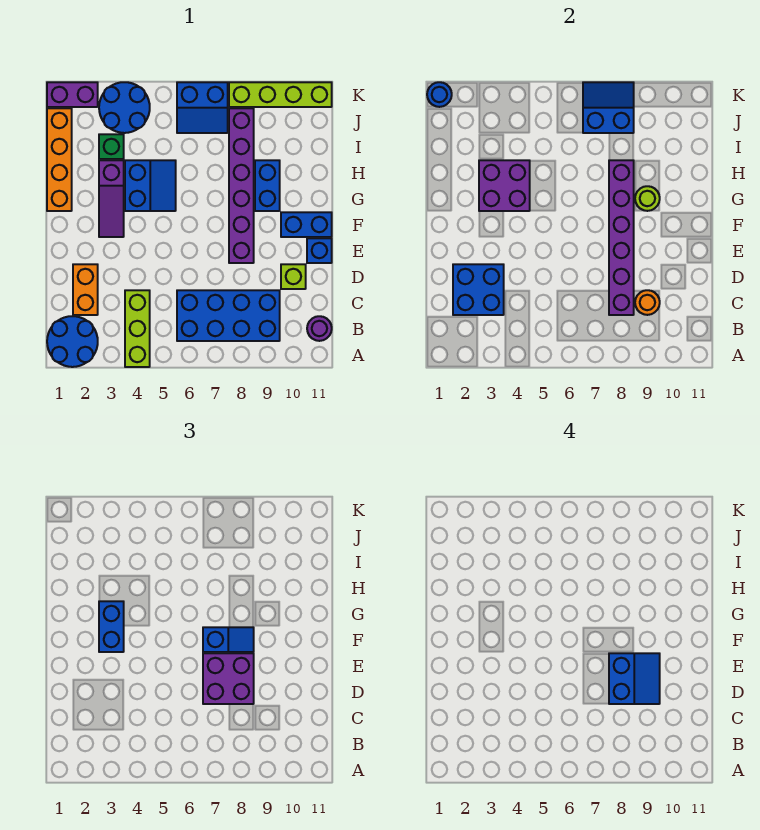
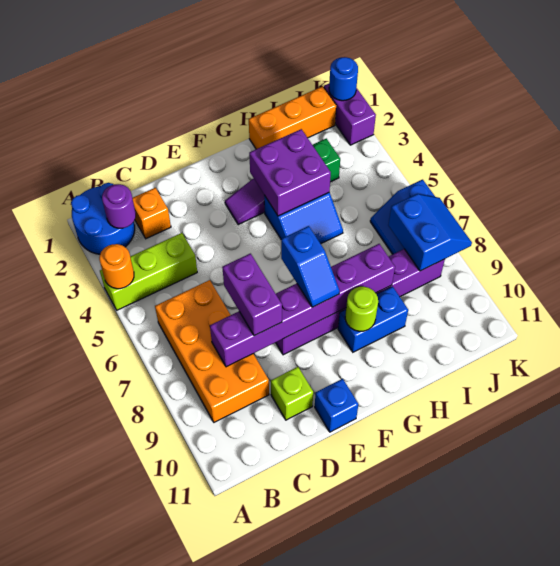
blue 2x4 brick [177,290,280,341] -> orange 2x4 brick [155,280,269,422]
purple 1x1 round brick [307,316,332,341] -> purple 1x1 round brick moved to [102,184,136,228]
orange 1x2 brick [73,264,98,315] -> orange 1x1 brick [132,188,171,239]
blue 2x2 brick [453,264,504,315] -> none
orange 1x1 round brick [635,290,660,315] -> orange 1x1 round brick moved to [99,244,134,289]
purple 2x2 brick [203,653,254,704] -> purple 1x2 brick [222,254,282,336]
blue 2x2 slope [609,653,660,704] -> none
blue 1x2 brick [99,601,124,652] -> none
blue 1x2 brick [281,212,332,237] -> none
orange 1x4 brick [47,108,72,211] -> orange 1x3 brick [249,86,336,149]
blue 2x2 round brick [99,82,150,133] -> none
lime 1x4 brick [229,82,332,107] -> none

